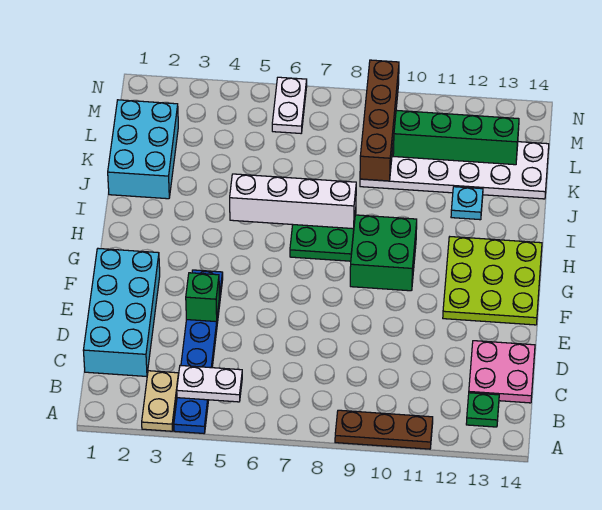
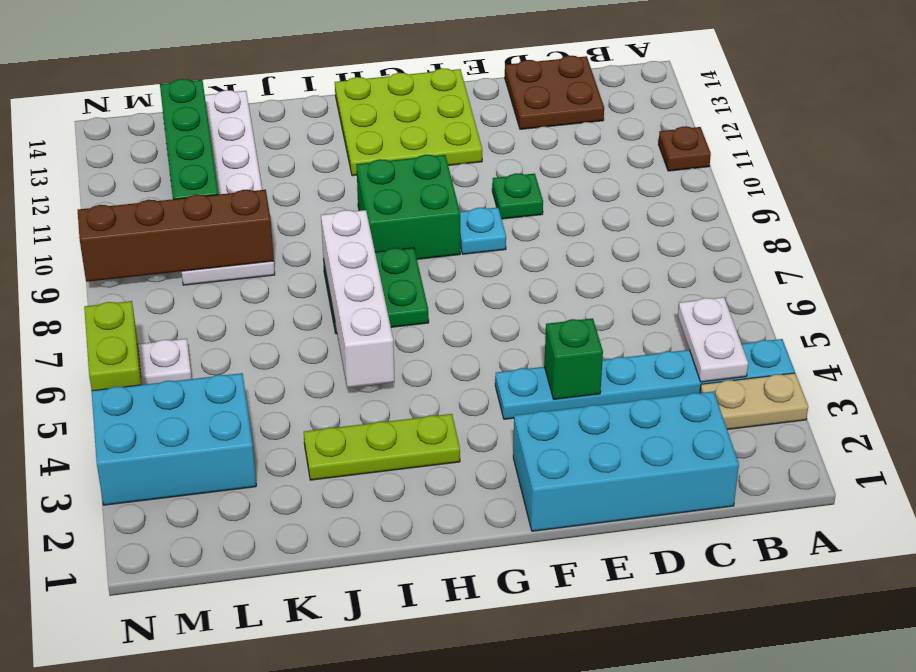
blue 1x6 plate [174,270,223,433] -> cyan 1x6 plate [495,339,795,419]
brown 1x3 plate [335,410,433,449] -> brown 1x1 plate [658,127,711,171]
green 1x1 plate [466,393,499,427] -> green 1x1 plate moved to [492,173,543,219]
pink 2x2 plate [469,341,535,403] -> brown 2x2 plate [505,56,604,129]
none -> lime 1x3 plate [304,414,460,480]
cyan 2x3 brick [108,100,178,199] -> cyan 2x3 brick moved to [92,373,256,505]
cyan 1x1 plate [451,187,483,220] -> cyan 1x1 plate moved to [460,208,506,254]
none -> lime 1x2 brick [84,301,142,391]

